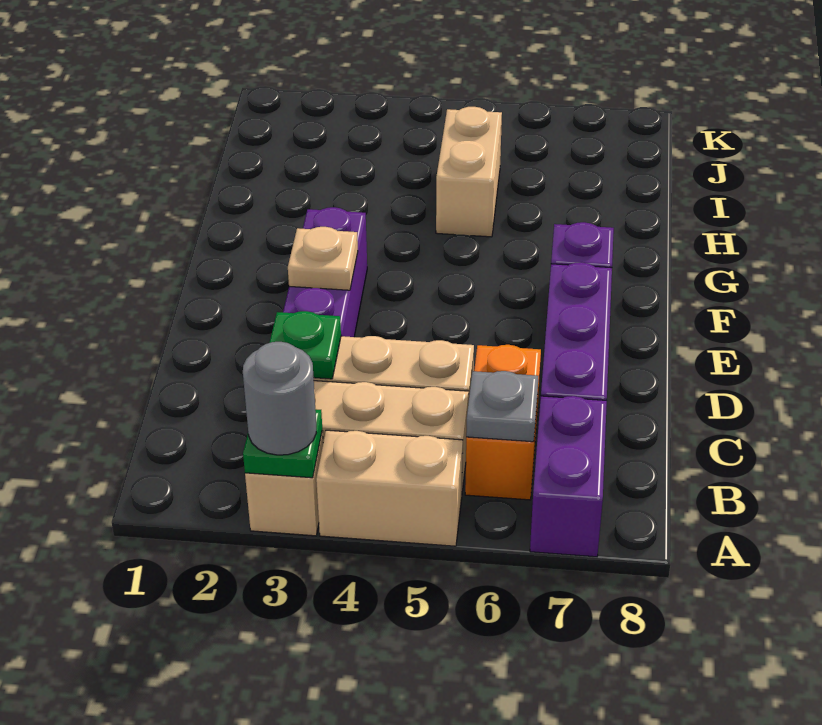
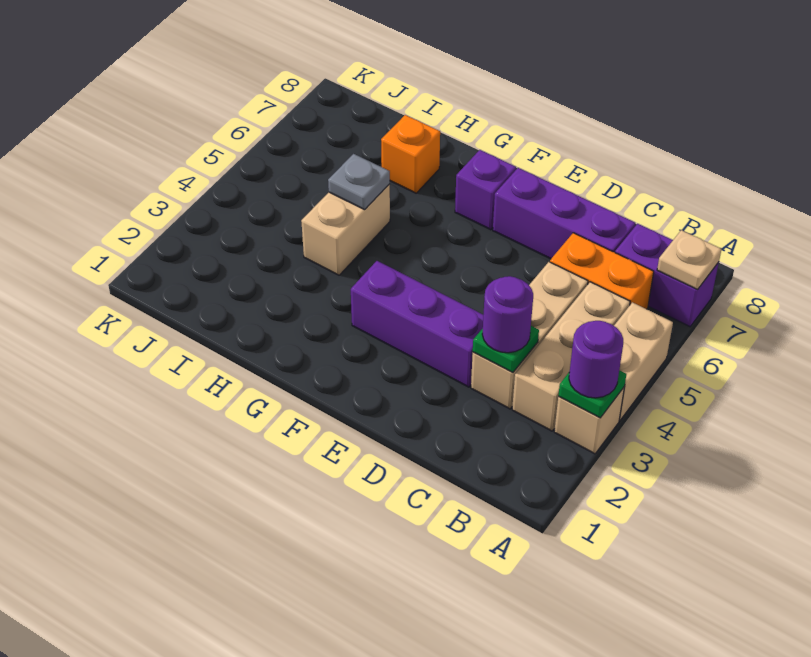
grey 1x1 round brick [243,342,317,455] -> purple 1x1 round brick [569,321,623,398]
grey 1x1 plate [466,371,538,442] -> grey 1x1 plate moved to [328,154,390,210]
none -> purple 1x1 round brick [482,276,533,353]
tan 1x1 plate [288,227,358,290] -> tan 1x1 plate moved to [657,230,722,289]
tan 1x2 brick [436,107,502,237] -> tan 1x2 brick turned to [301,184,390,275]
none -> orange 1x1 brick [381,115,440,193]

